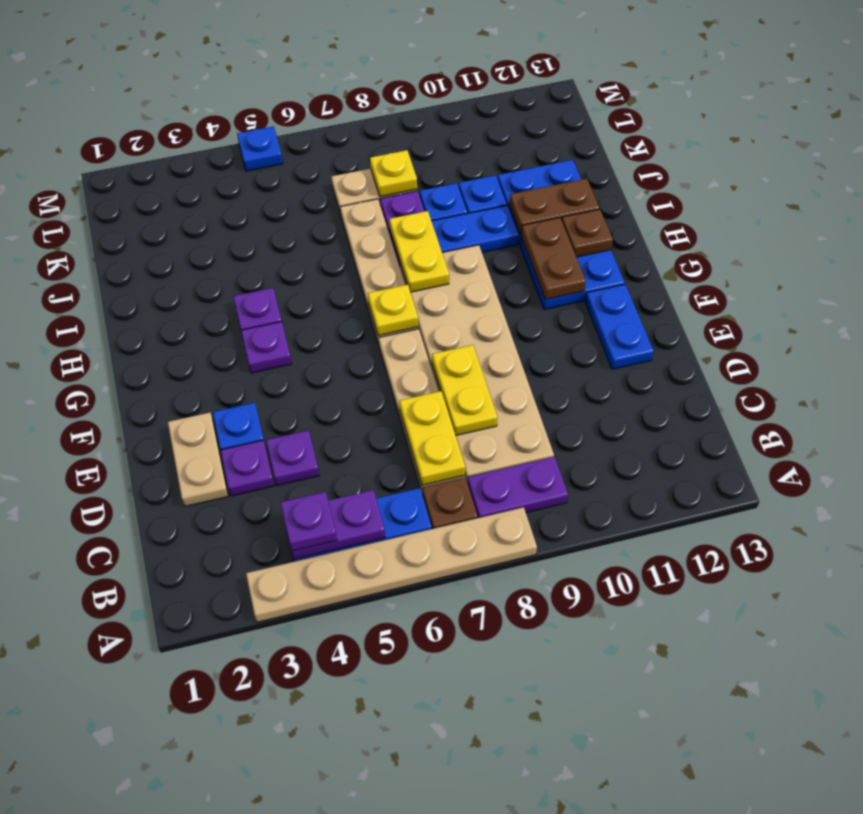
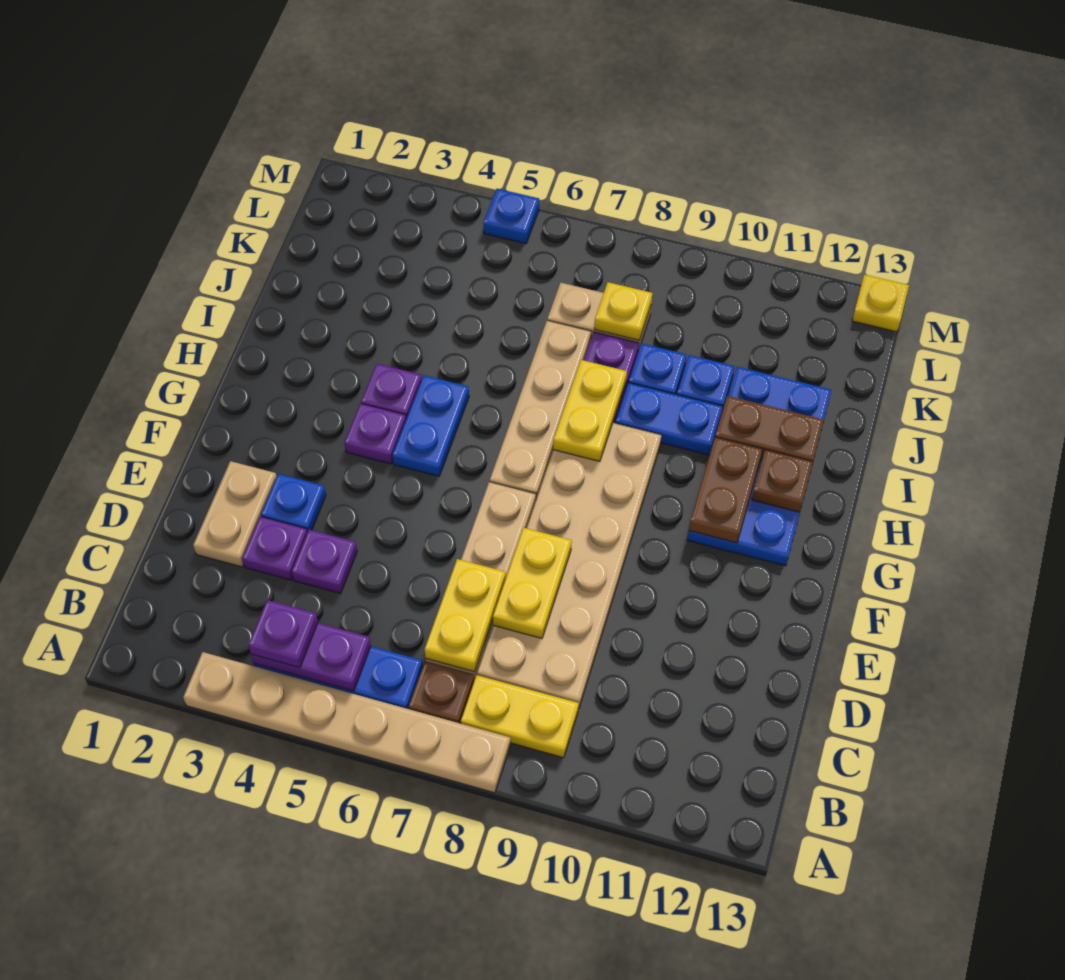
purple 1x2 plate [467,457,568,518] -> yellow 1x2 plate [461,675,579,758]
blue 1x2 plate [585,284,654,369] -> blue 1x2 plate moved to [393,375,469,476]
yellow 1x1 plate [368,285,418,336] -> yellow 1x1 plate moved to [852,275,909,332]

